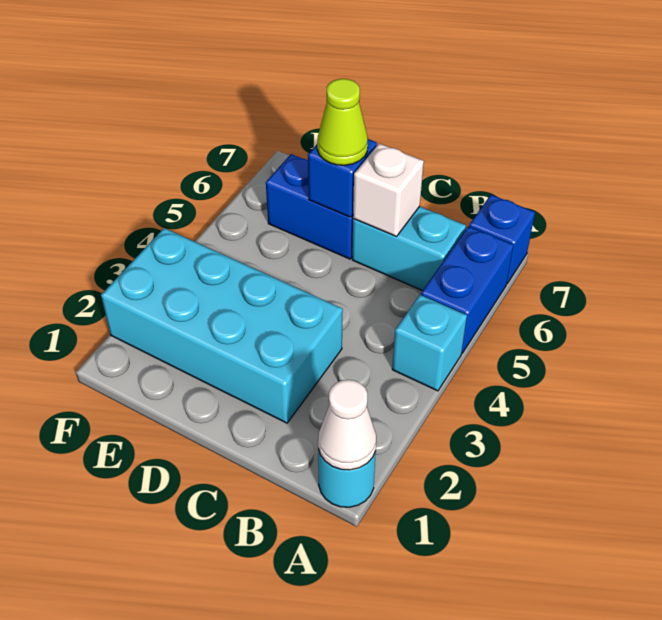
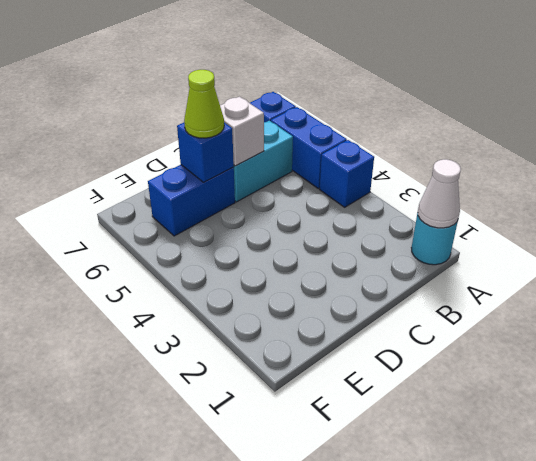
cyan 1x1 brick [392,295,467,391] -> blue 1x1 brick [320,140,374,207]
cyan 2x4 brick [101,228,343,423] -> none

